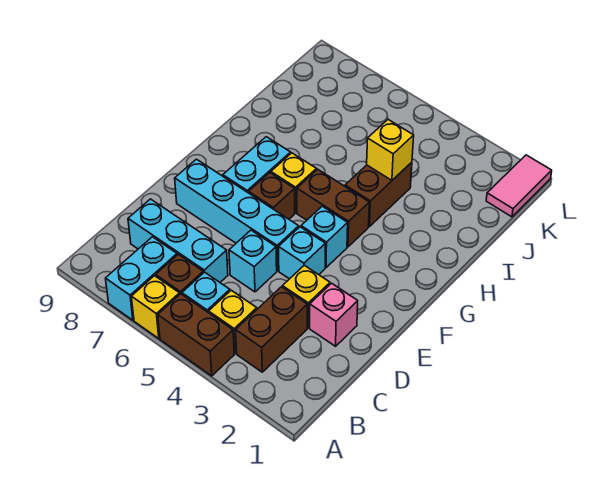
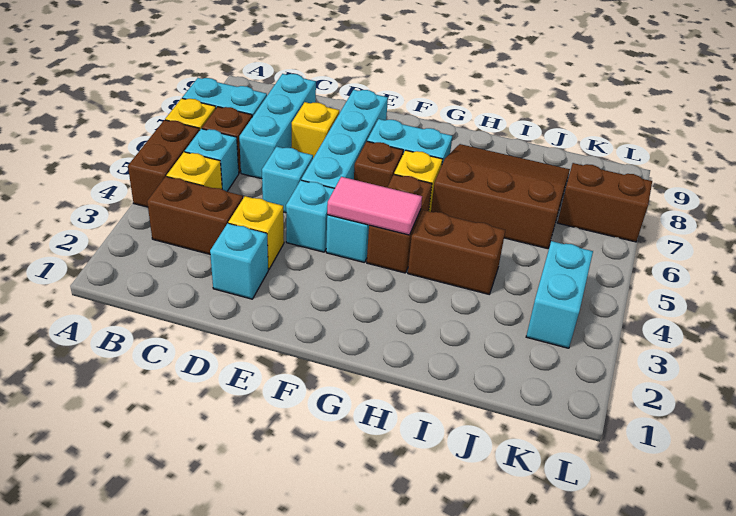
pink 1x1 brick [310,283,358,346] -> cyan 1x1 brick [210,223,268,299]
none -> brown 3x3 slope [431,144,570,249]
yellow 1x1 brick [367,120,414,180] -> yellow 1x1 brick moved to [292,102,339,158]
pink 1x2 tile [486,155,552,217] -> pink 1x2 tile moved to [327,177,422,235]
none -> cyan 1x2 brick [526,241,593,348]
none -> brown 1x2 brick [558,163,652,242]

